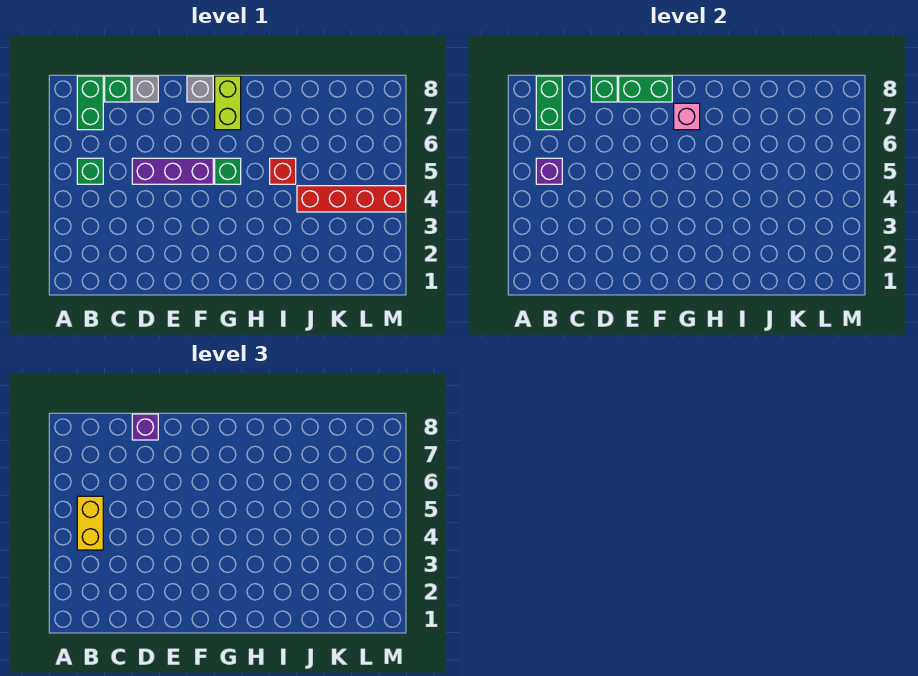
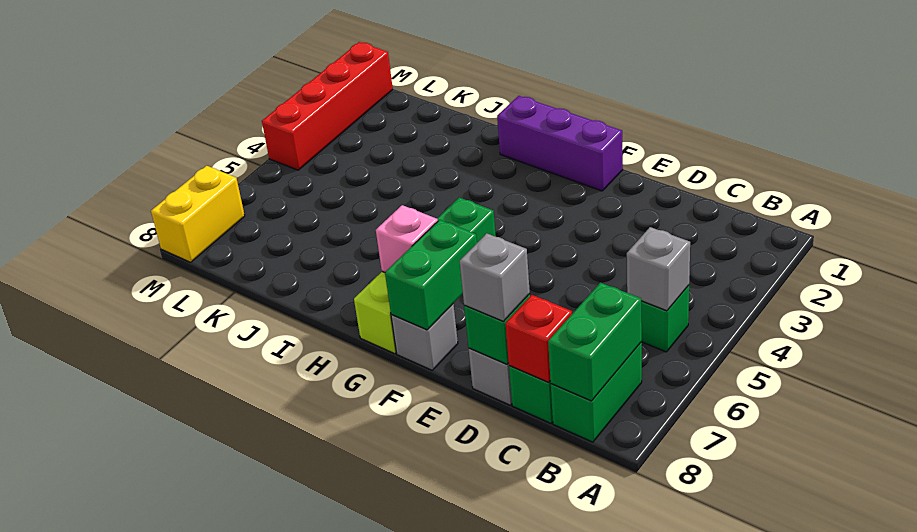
yellow 1x2 brick [77,496,103,550] -> yellow 1x2 brick moved to [151,166,245,262]
purple 1x1 brick [536,158,562,184] -> grey 1x1 brick [627,227,690,311]
purple 1x3 brick [132,158,213,184] -> purple 1x3 brick moved to [497,96,623,191]
purple 1x1 brick [132,414,158,440] -> grey 1x1 brick [460,233,530,321]
green 1x2 brick [619,76,672,102] -> green 1x2 brick turned to [385,220,477,330]
red 1x1 brick [270,158,296,184] -> red 1x1 brick moved to [506,295,572,383]
red 1x4 brick [297,186,406,212] -> red 1x4 brick turned to [262,42,393,170]

